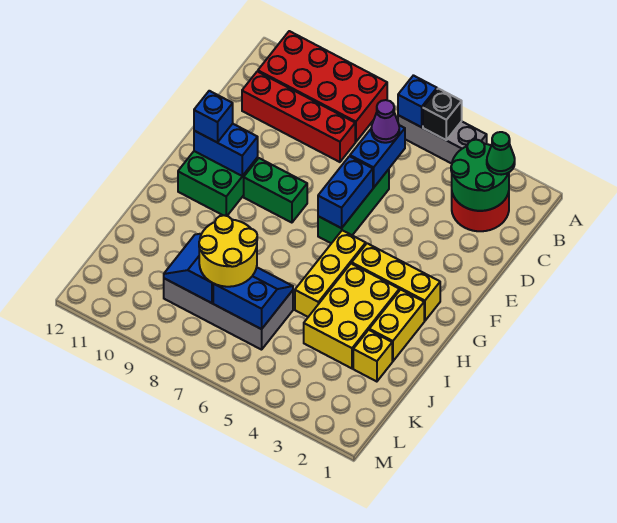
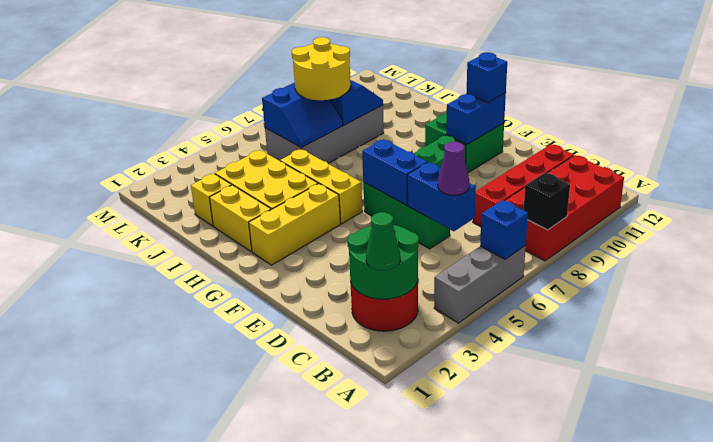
black 1x1 brick [423,89,462,140] -> black 1x1 brick moved to [524,173,570,230]

